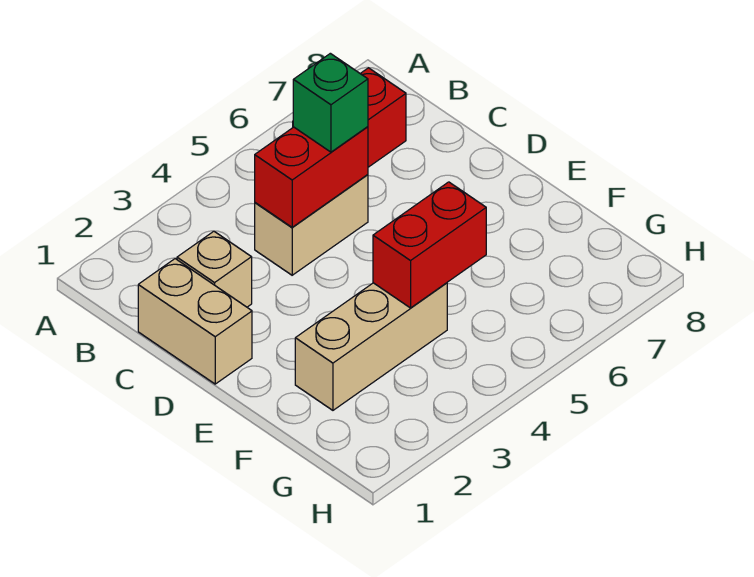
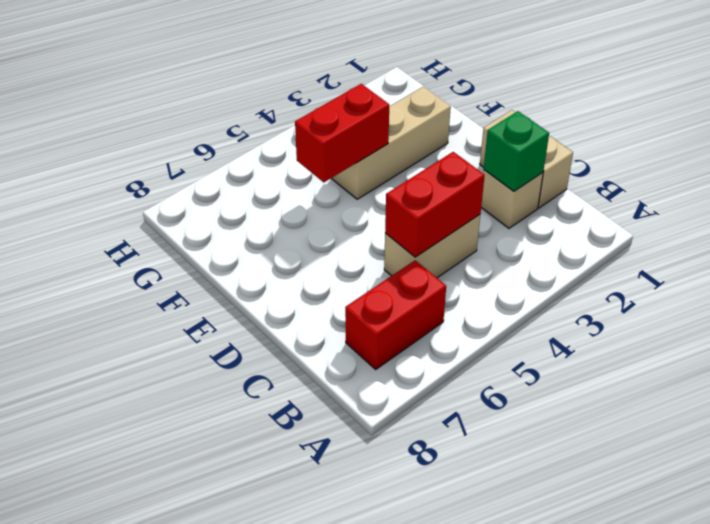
green 1x1 brick [293,53,368,152] -> green 1x1 brick moved to [484,111,549,191]

